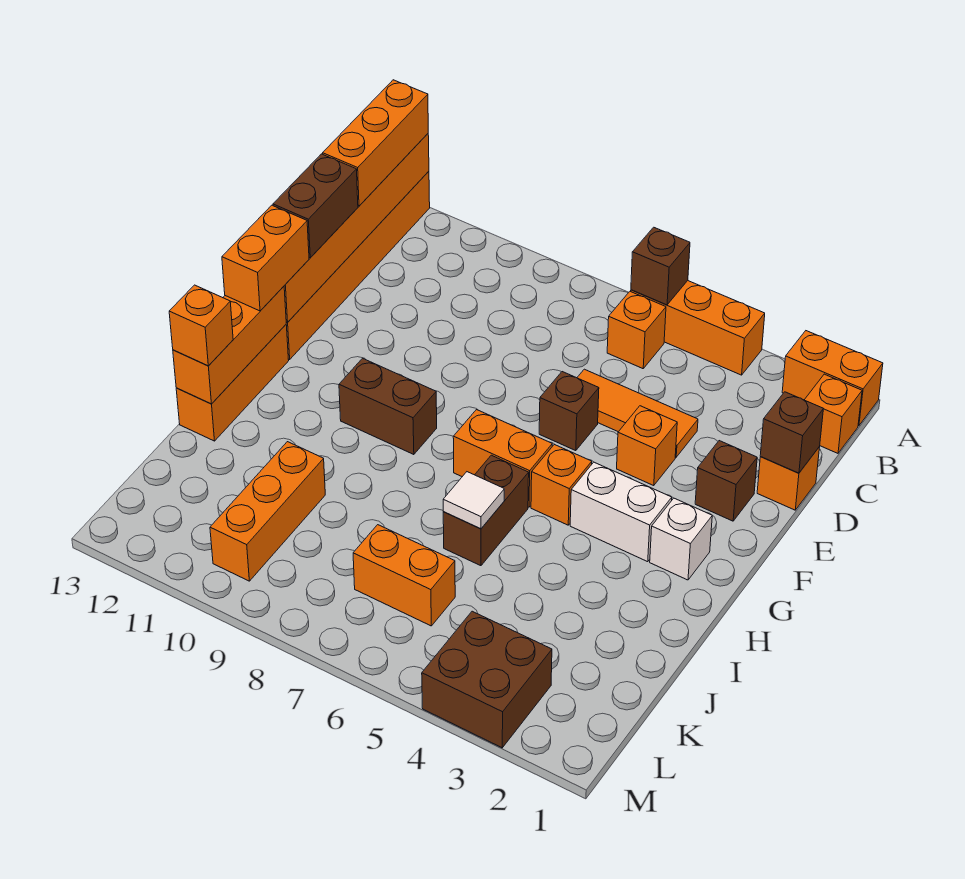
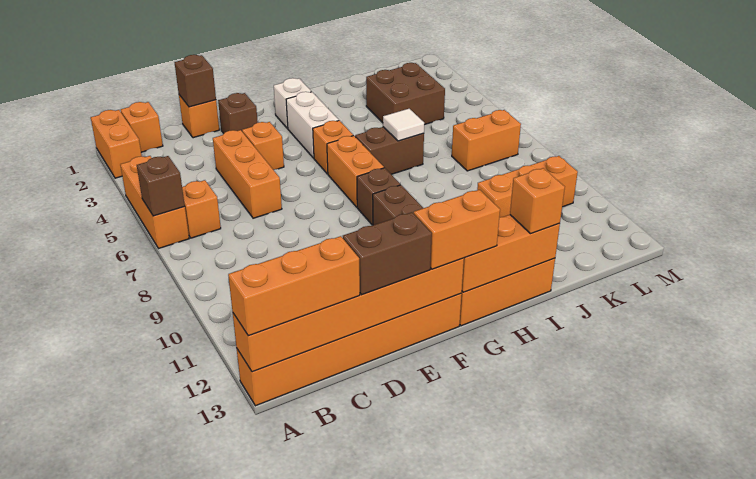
orange 1x3 tile [577,369,698,457] -> orange 1x3 brick [213,130,282,218]
brown 1x1 brick [539,372,599,451] -> brown 1x1 brick moved to [357,168,400,225]
orange 1x2 brick [353,525,455,626] -> orange 1x2 brick turned to [452,110,521,171]
brown 2x2 brick [422,611,552,748] -> brown 2x2 brick moved to [366,63,445,125]

